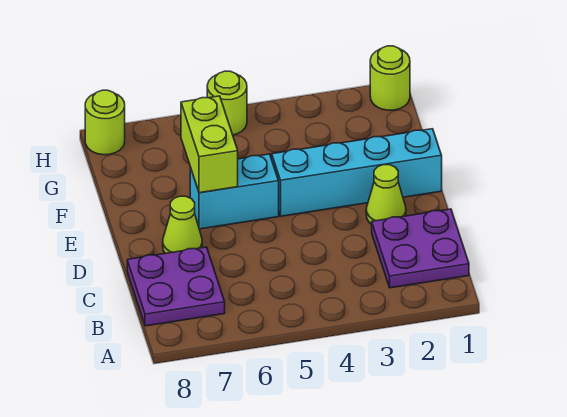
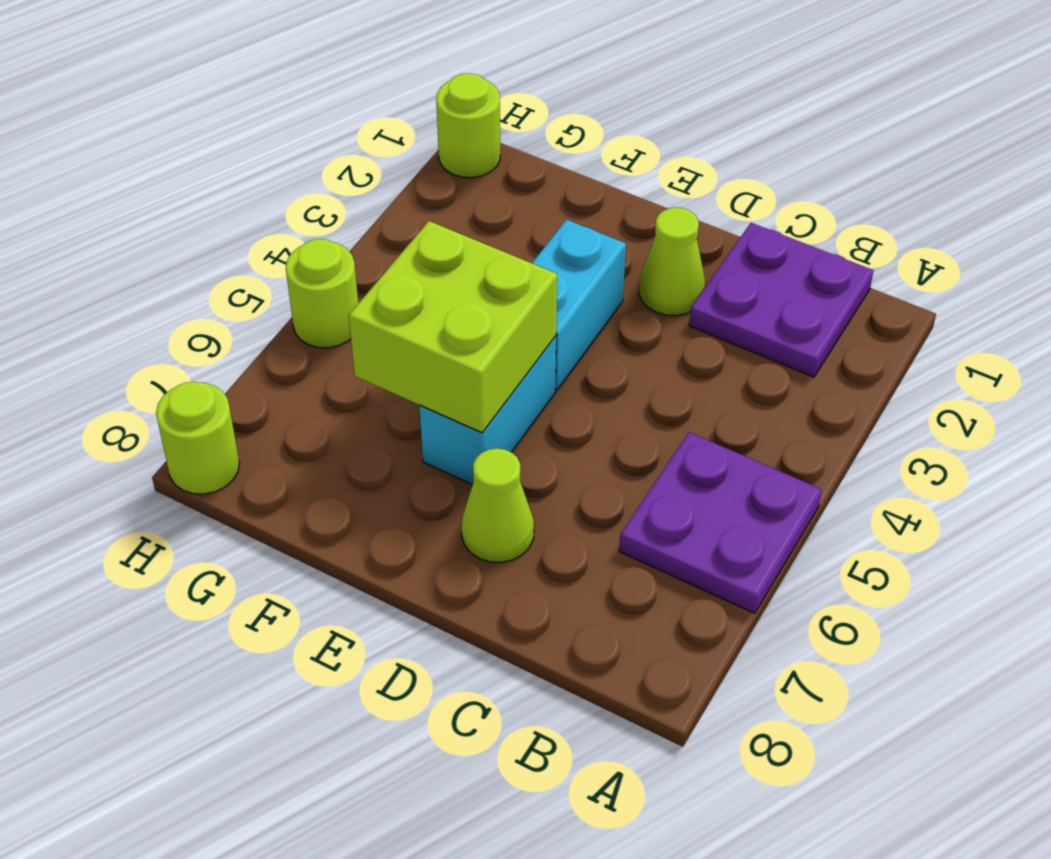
purple 2x2 plate [127,247,225,326] -> purple 2x2 plate moved to [619,432,822,613]
cyan 1x4 brick [272,129,442,216] -> cyan 1x2 brick [532,220,626,391]
lime 1x2 brick [181,96,238,193] -> lime 2x2 brick [349,221,557,433]

